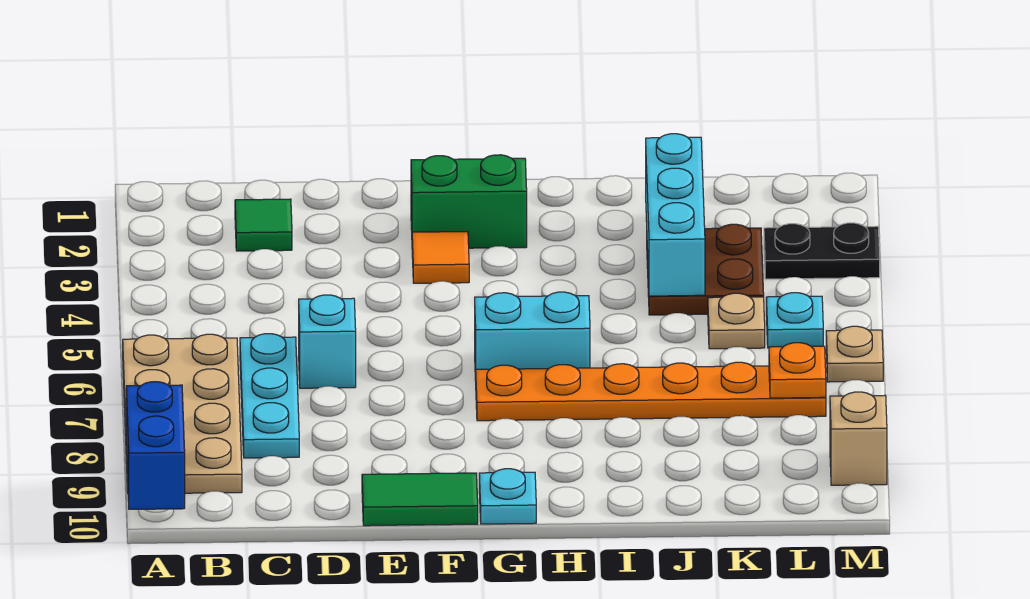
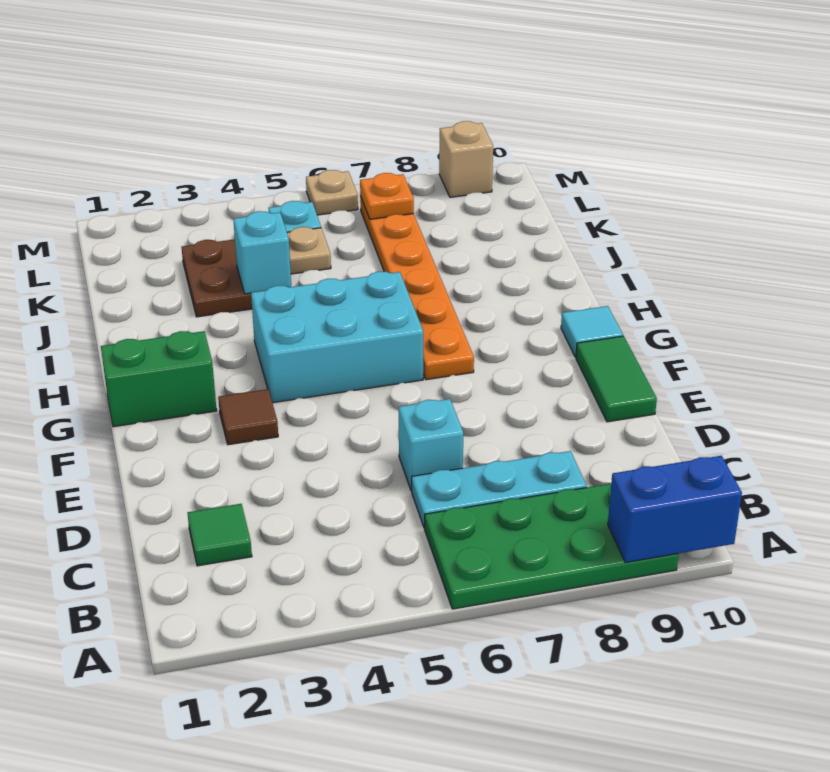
tan 2x4 plate [123,334,242,493] -> green 2x4 plate [425,484,679,609]
green 1x2 brick [411,155,527,248] -> green 1x2 brick turned to [101,331,217,427]
orange 1x1 tile [412,231,469,283] -> brown 1x1 tile [218,389,278,445]
cyan 1x2 brick [475,292,590,381] -> cyan 2x3 brick [251,271,423,403]
cyan 1x1 plate [479,469,536,524] -> cyan 1x1 tile [561,306,623,357]
cyan 1x3 brick [646,134,705,296] -> cyan 1x1 brick [233,211,291,294]
black 1x2 plate [764,223,880,279] -> none

